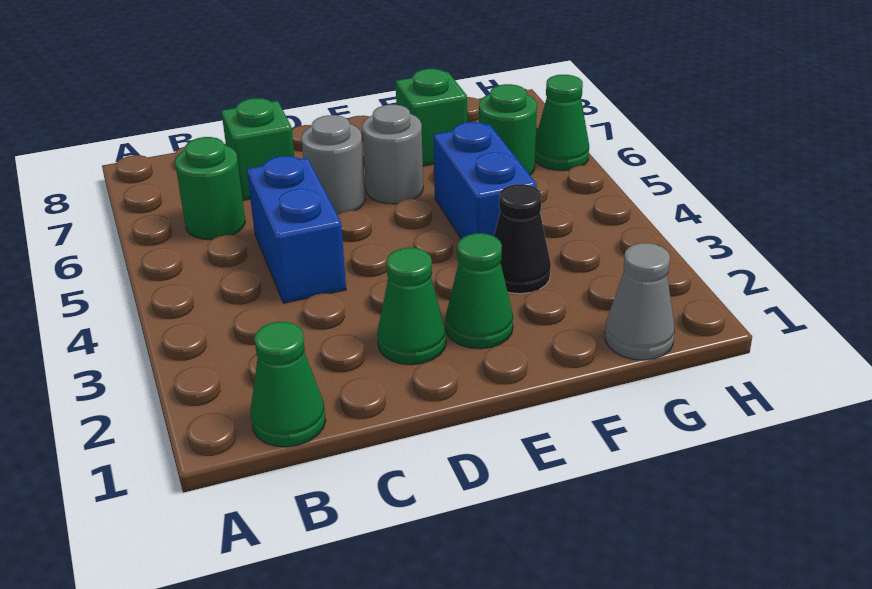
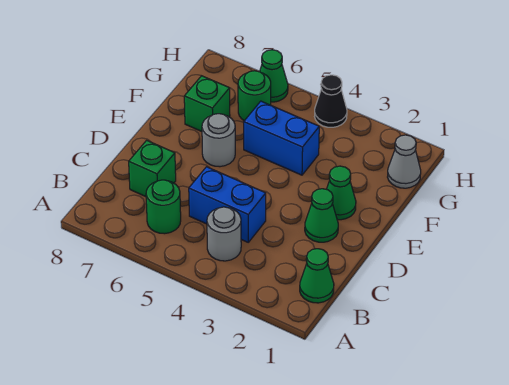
grey 1x1 round brick [302,115,365,215] -> grey 1x1 round brick moved to [207,207,241,261]
black 1x1 cone [494,184,551,294] -> black 1x1 cone moved to [315,75,347,127]

